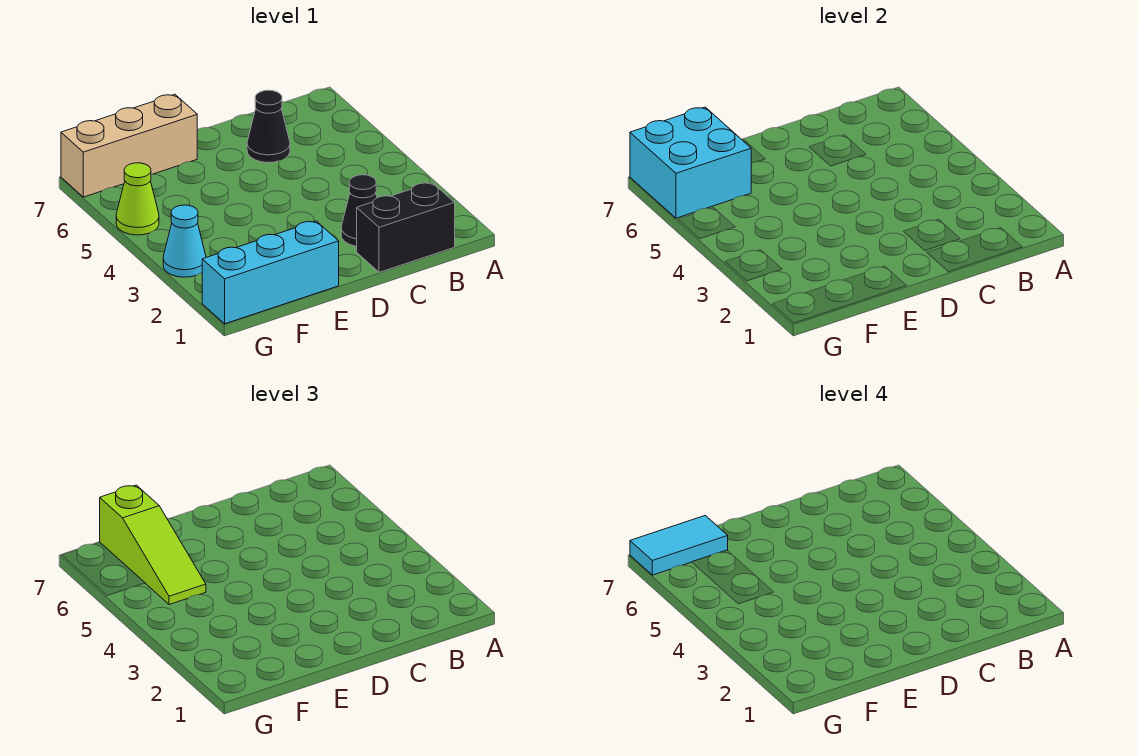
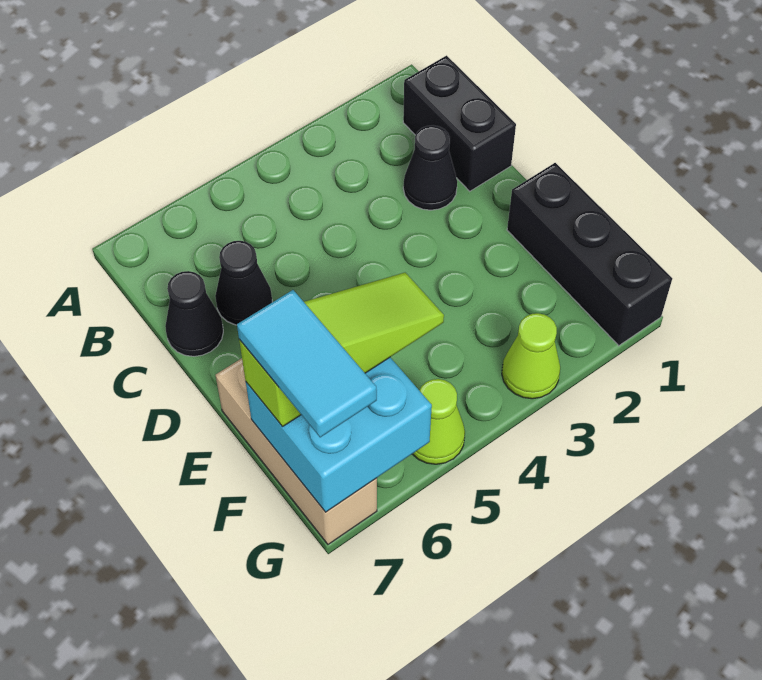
none -> black 1x1 cone [165,271,223,356]
cyan 1x3 brick [202,221,339,324] -> black 1x3 brick [507,163,672,346]
cyan 1x1 cone [163,205,206,277] -> lime 1x1 cone [502,313,560,399]

